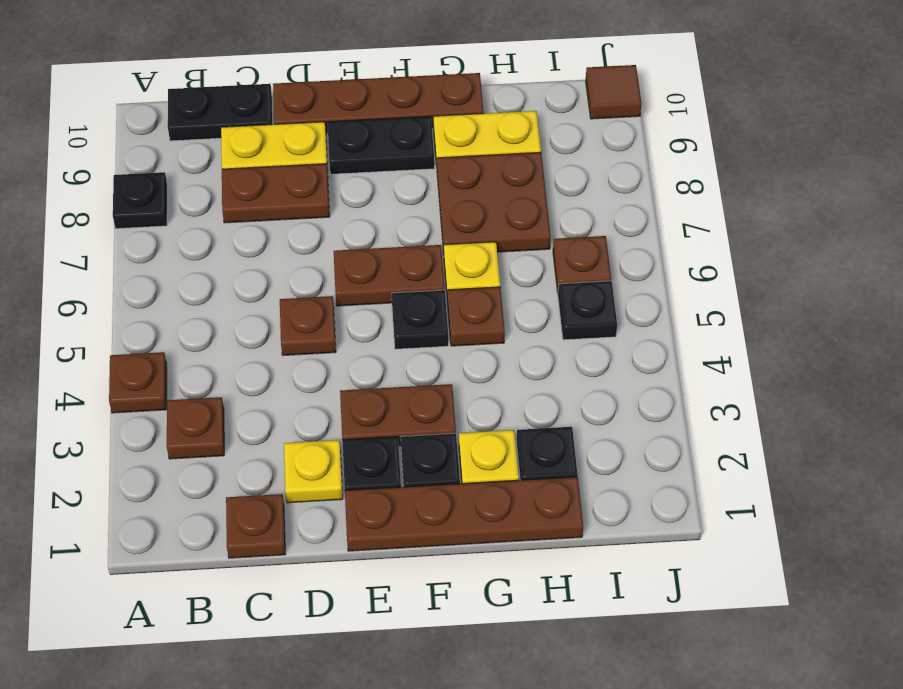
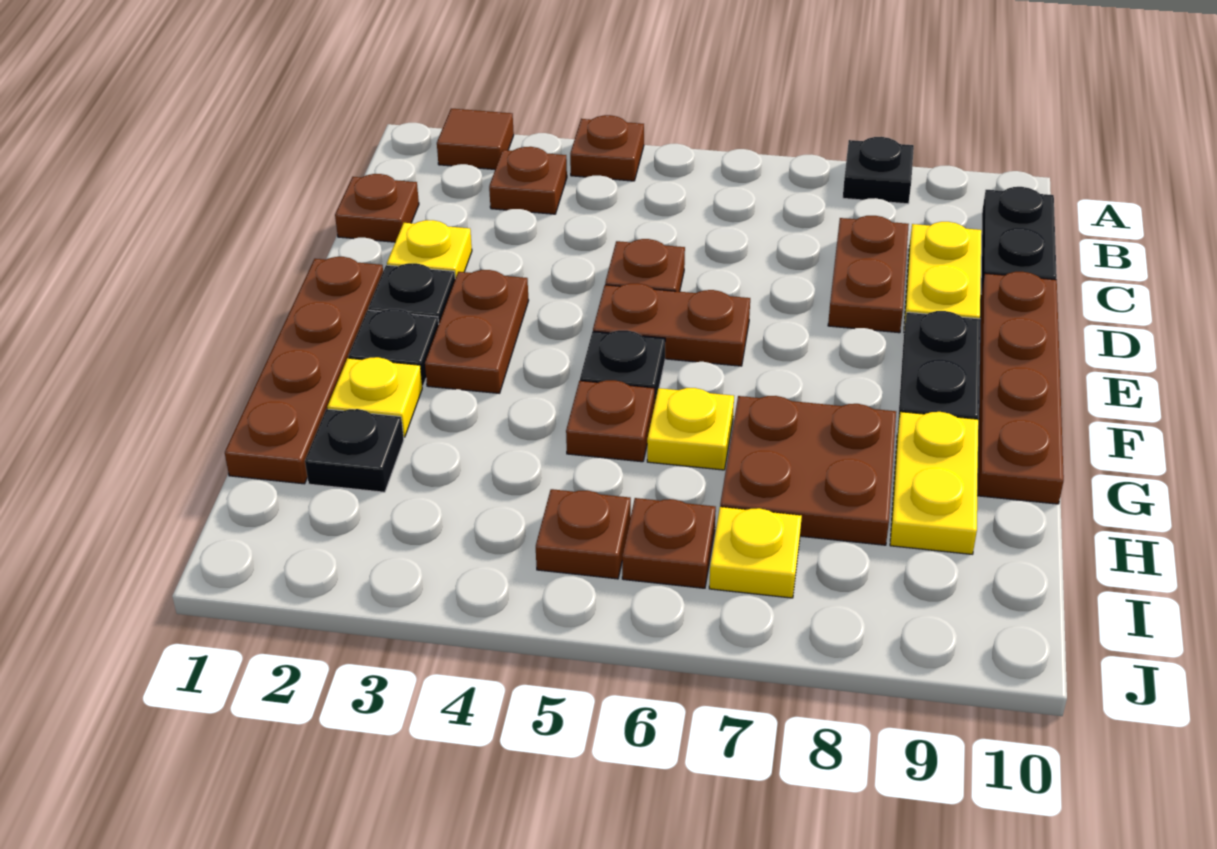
brown 1x2 plate [334,245,445,306] -> brown 1x2 plate turned to [593,283,750,366]
black 1x1 plate [558,281,617,340] -> brown 1x1 plate [536,489,631,579]
none -> yellow 1x1 plate [709,507,802,598]
brown 1x1 tile [586,65,642,119] -> brown 1x1 tile moved to [437,109,514,169]

